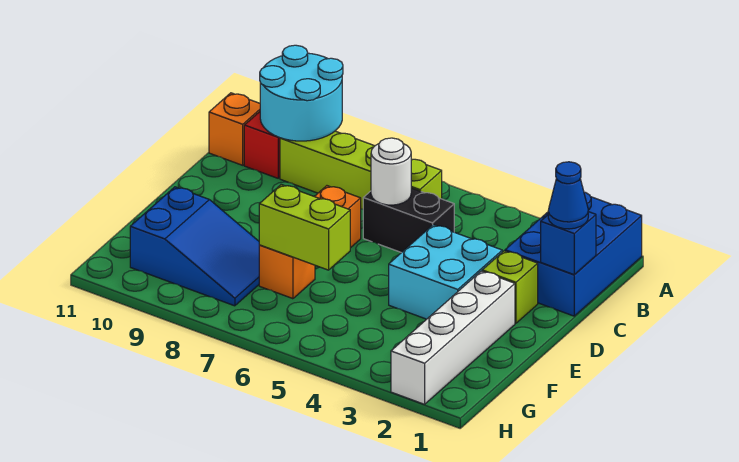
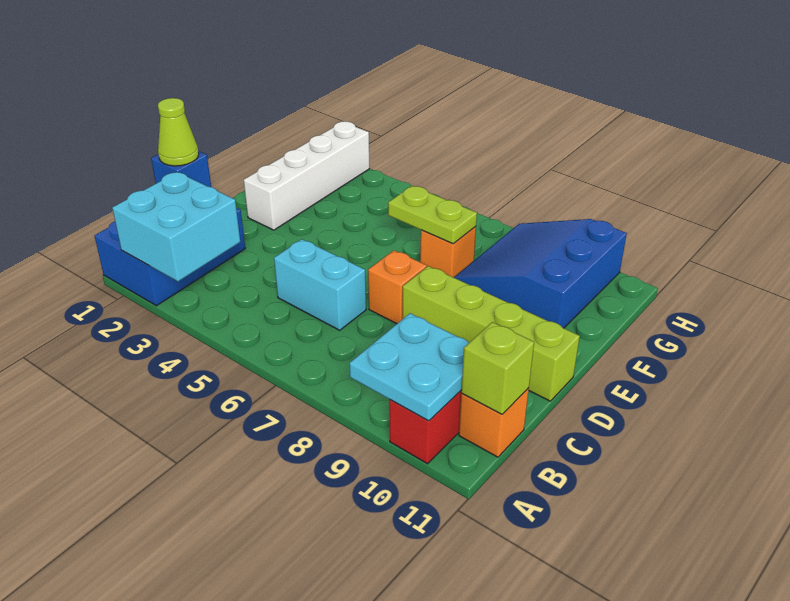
cyan 2x2 round brick [260,45,343,141] -> cyan 2x2 plate [350,313,469,421]
lime 1x4 brick [280,131,442,209] -> lime 1x4 brick moved to [403,266,580,401]
blue 1x1 cone [548,162,588,229] -> lime 1x1 cone [158,98,199,166]
black 1x2 brick [363,188,454,253] -> cyan 1x2 brick [274,239,366,330]
white 1x1 round brick [371,138,412,205] -> none
lime 1x1 brick [482,251,538,323] -> lime 1x1 brick moved to [461,322,534,414]
cyan 2x2 brick [389,225,502,319] -> cyan 2x2 brick moved to [112,172,240,281]
lime 1x2 brick [259,185,350,270] -> lime 1x2 plate [388,186,477,244]
blue 2x3 slope [130,187,259,306] -> blue 3x3 slope [454,219,627,328]

